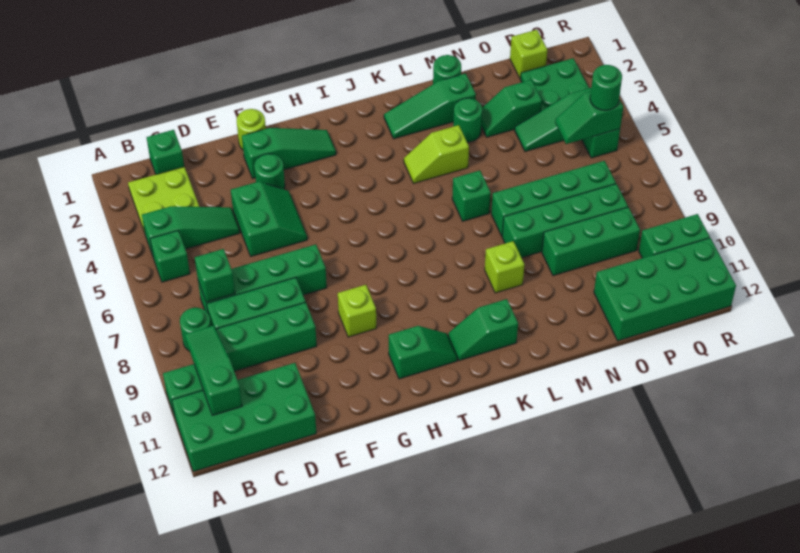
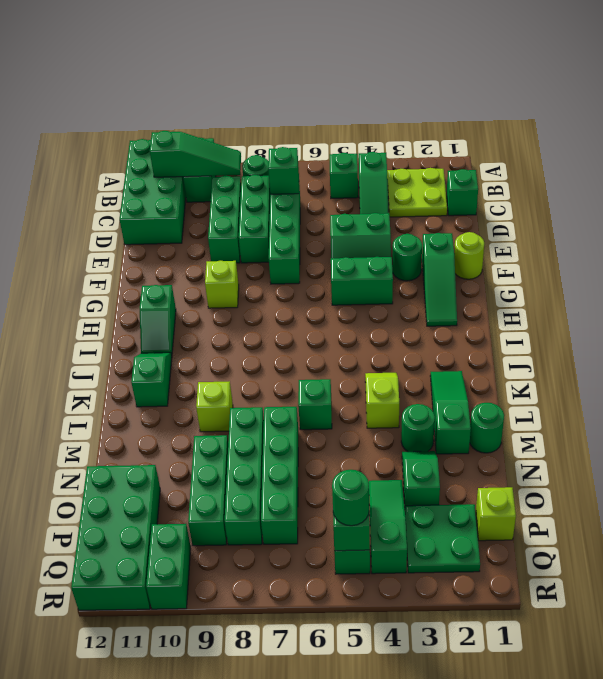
none -> green 1x2 brick [331,257,393,305]

